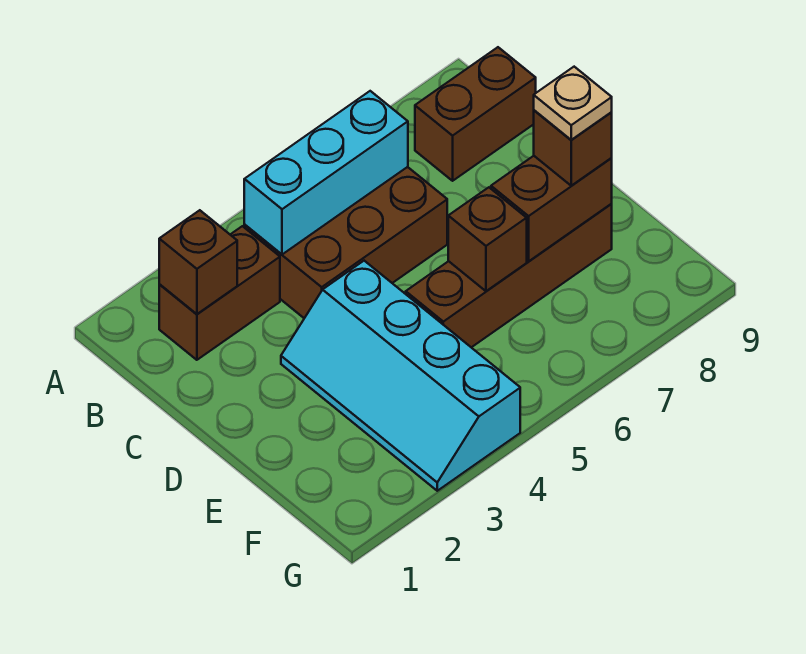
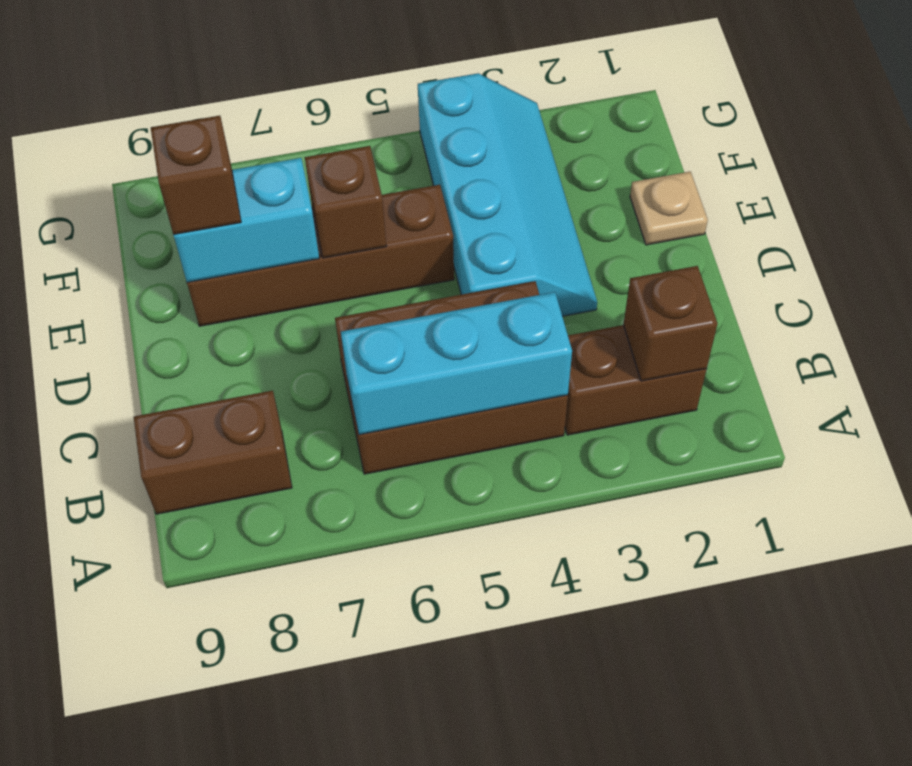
brown 1x2 brick [491,156,612,261] -> cyan 1x2 brick [174,158,319,282]
tan 1x1 plate [534,67,612,140] -> tan 1x1 plate moved to [630,172,708,245]

